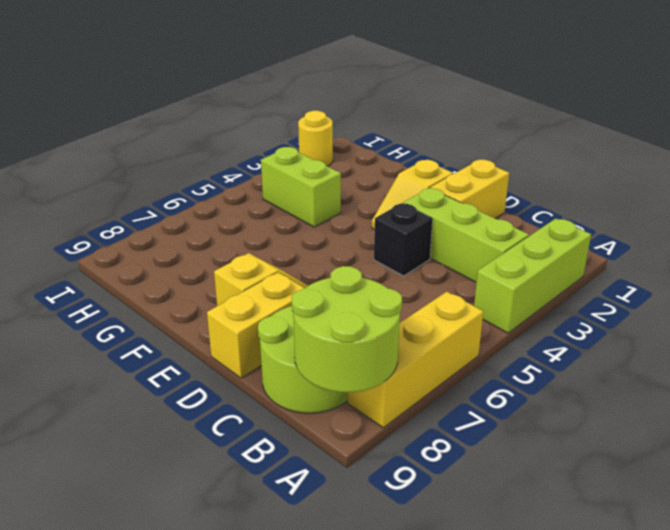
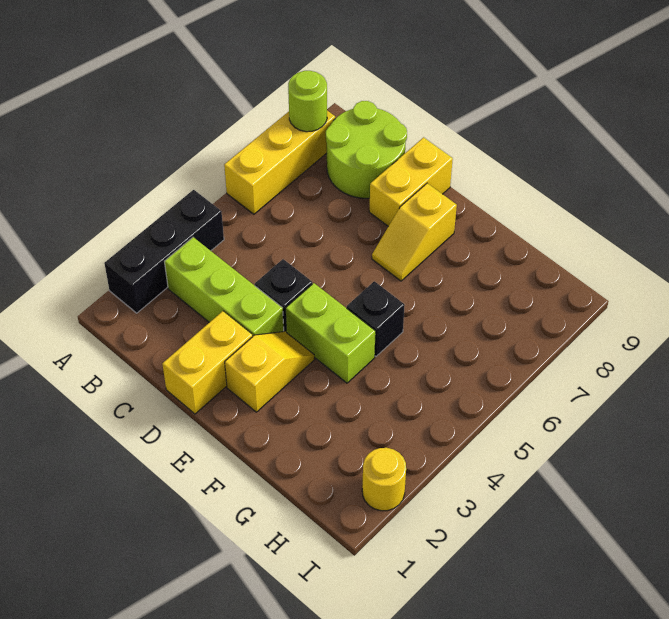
lime 1x3 brick [474,219,591,333] -> black 1x3 brick [104,190,224,313]
lime 2x2 round brick [292,266,402,393] -> lime 1x1 round brick [288,71,327,132]
none -> black 1x1 brick [347,281,405,356]
lime 1x2 brick [261,147,341,227] -> lime 1x2 brick moved to [286,283,376,383]

